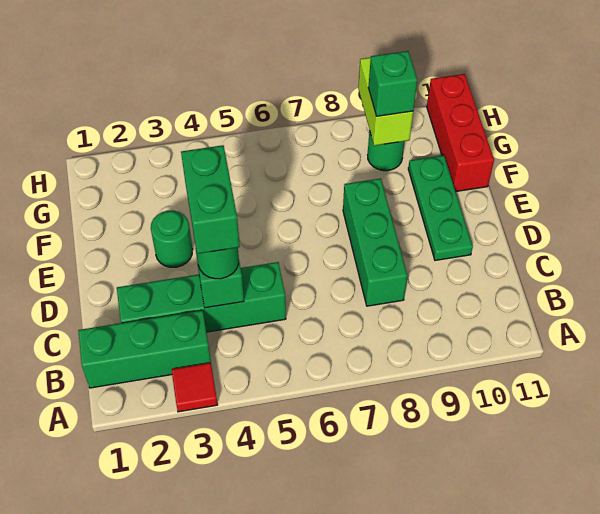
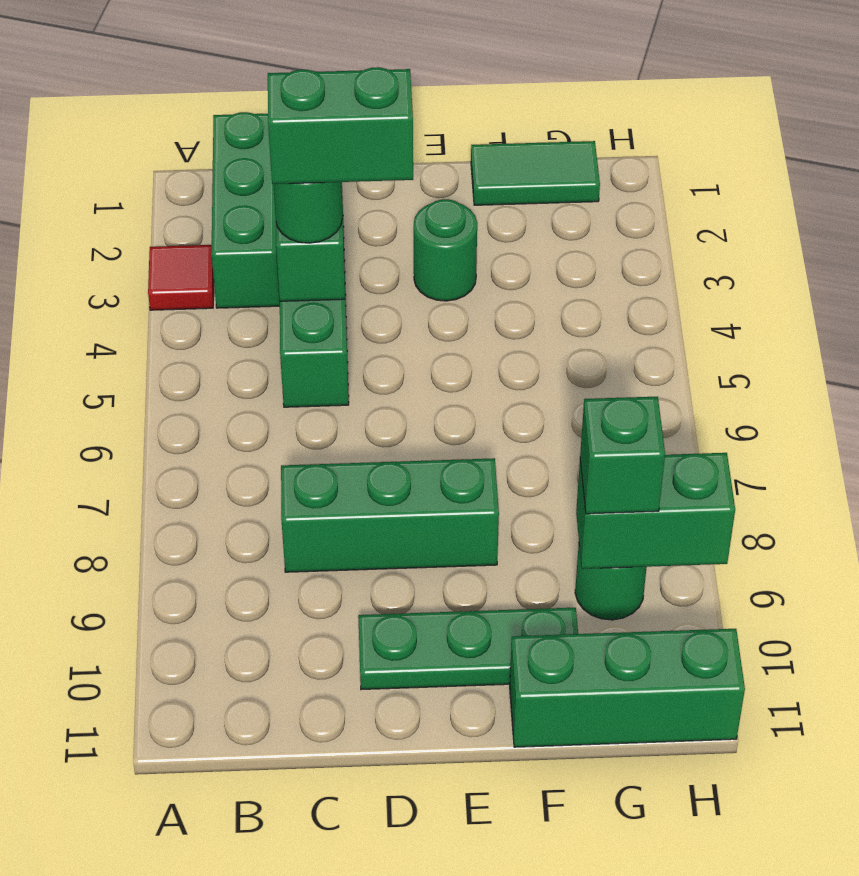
none -> green 1x2 tile [471,141,600,205]
red 1x3 brick [427,74,494,191] -> green 1x3 brick [510,629,745,747]
lime 1x2 brick [358,57,413,146] -> green 1x2 brick [576,453,735,569]

